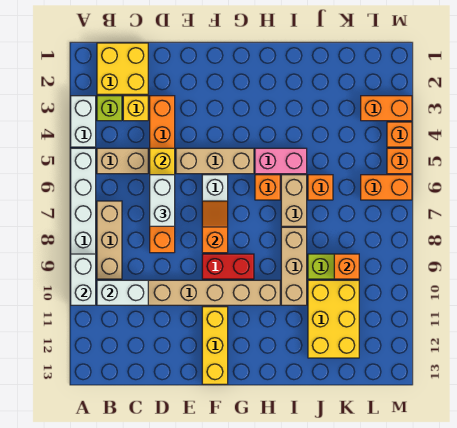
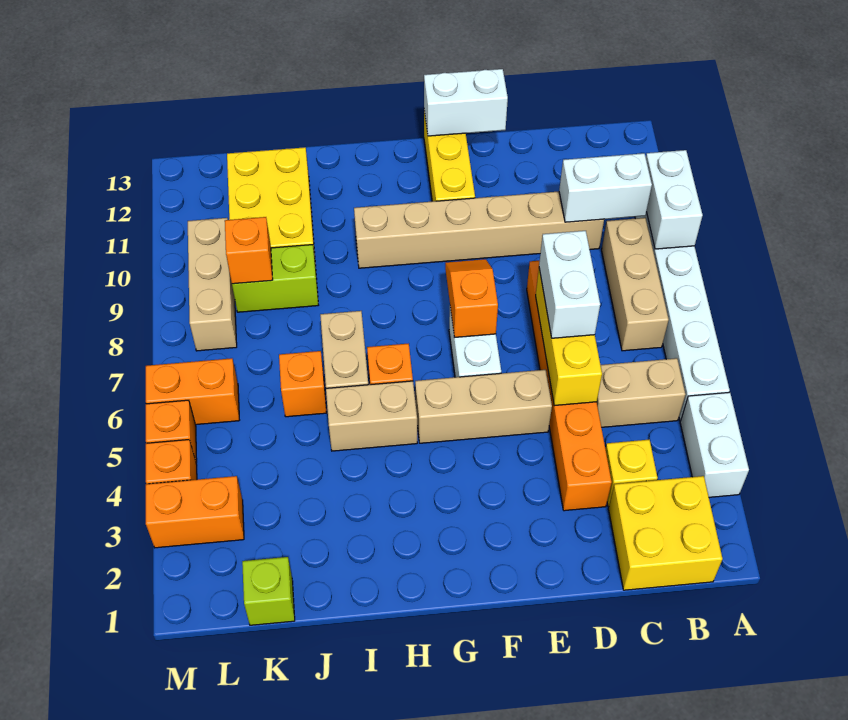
lime 1x1 brick [97,96,122,121] -> lime 1x1 brick moved to [242,557,295,625]
none -> white 1x2 brick [424,69,508,136]
orange 1x2 slope [202,201,228,253] -> orange 1x2 slope turned to [445,259,498,338]
red 1x2 brick [202,254,254,279] -> none
pink 1x2 brick [255,148,307,174] -> tan 1x2 brick [326,381,417,451]
tan 1x3 brick [281,227,307,305] -> tan 1x3 brick moved to [188,218,237,351]

